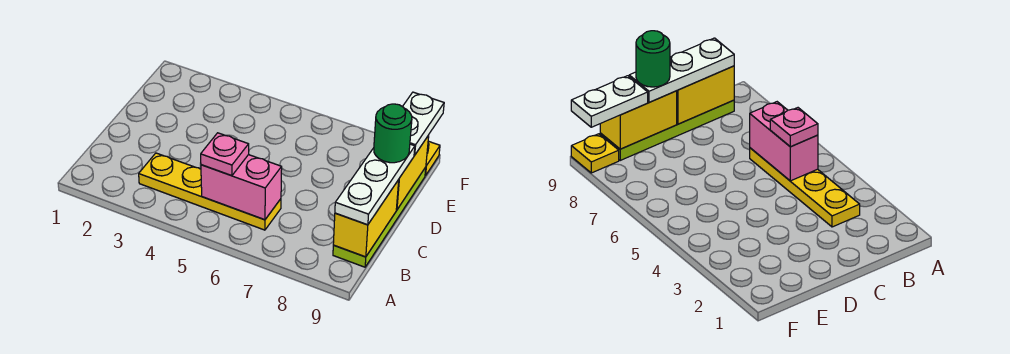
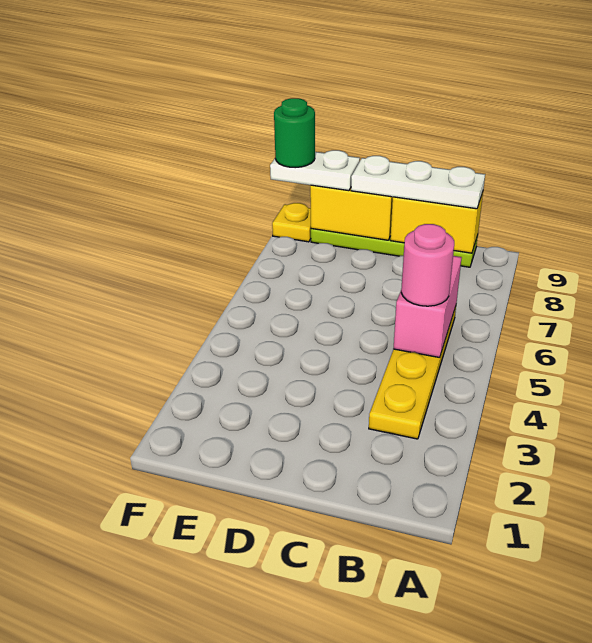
pink 1x1 plate [201,133,249,176] -> pink 1x1 round brick [401,224,454,306]
green 1x1 round brick [374,104,412,163] -> green 1x1 round brick moved to [274,98,315,168]

